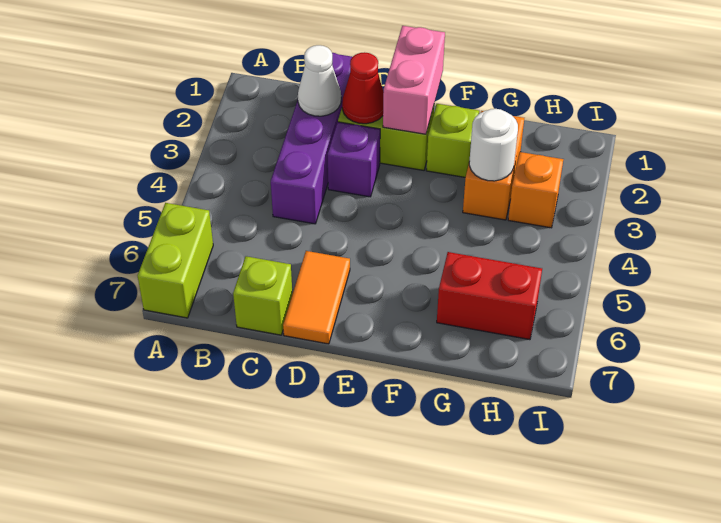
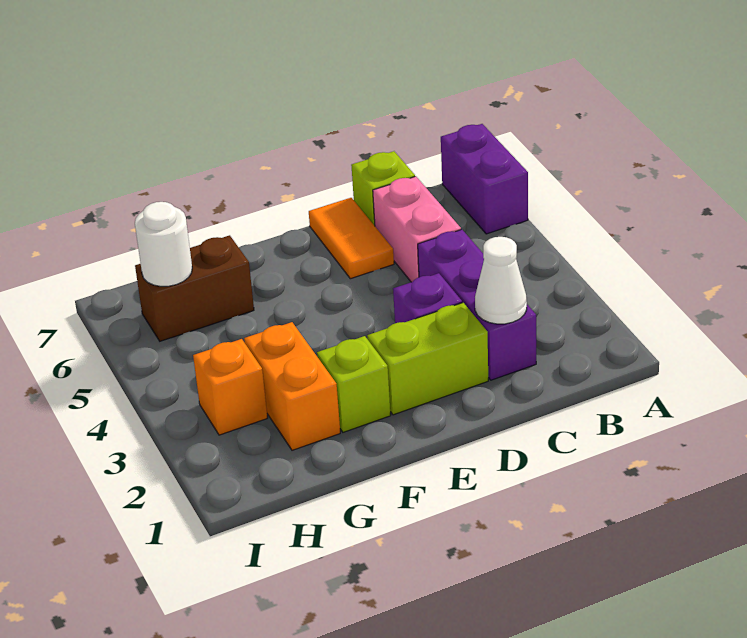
lime 1x2 brick [138,203,213,318] -> purple 1x2 brick [441,124,528,234]
purple 1x4 brick [271,53,352,224] -> purple 1x3 brick [418,230,536,380]
red 1x1 cone [342,52,384,124] -> none
pink 1x2 brick [383,26,445,134] -> pink 1x2 brick moved to [373,176,461,282]
white 1x1 round brick [469,109,518,181] -> white 1x1 round brick moved to [135,202,192,286]
red 1x2 brick [437,252,542,340] -> brown 1x2 brick [135,235,254,341]

